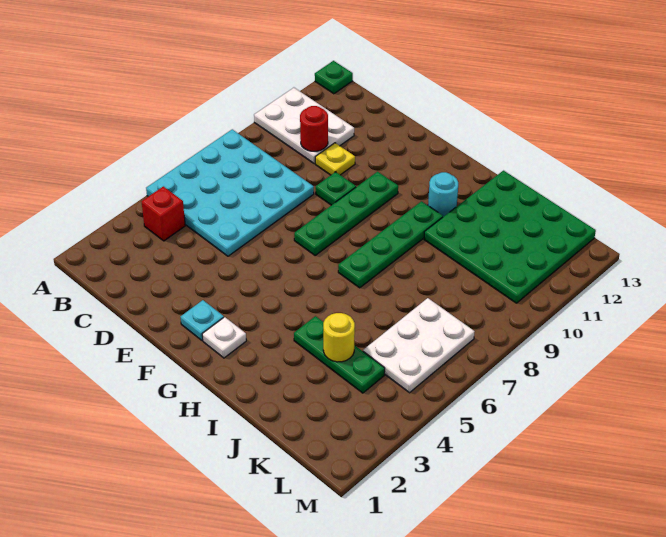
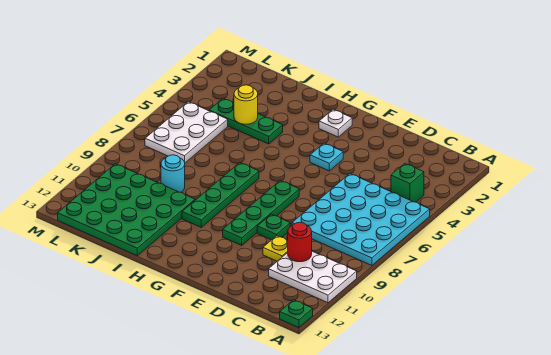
red 1x1 brick [142,186,185,241] -> green 1x1 brick [391,164,424,202]
cyan 1x1 plate [181,300,224,340] -> cyan 1x1 plate moved to [310,143,343,171]
cyan 1x1 round brick [428,172,458,217] -> cyan 1x1 round brick moved to [161,155,185,192]

